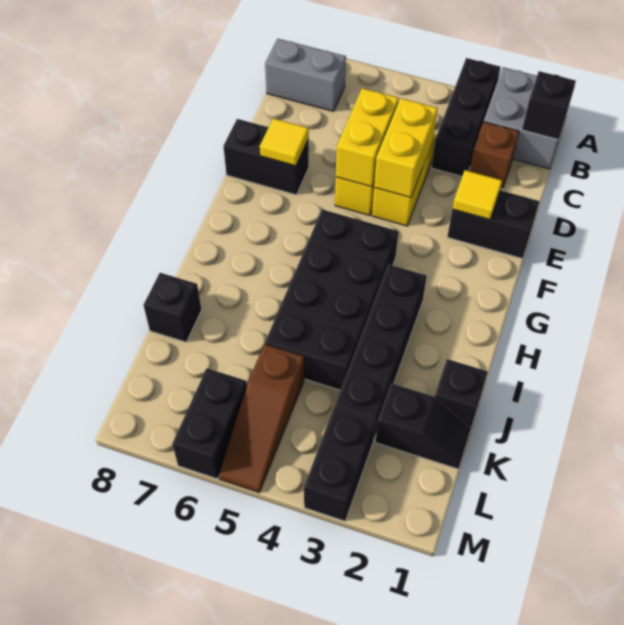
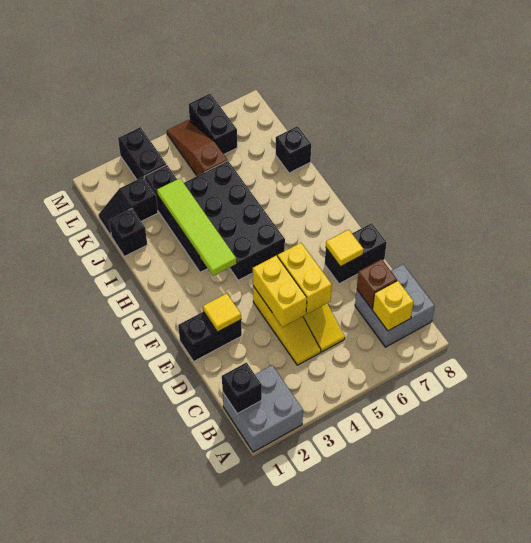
black 1x3 brick [431,58,501,176] -> none
grey 1x2 brick [265,39,346,111] -> grey 2x2 brick [355,264,435,347]
none -> yellow 1x1 brick [373,281,414,331]
brown 1x1 brick [469,122,519,188] -> brown 1x1 brick moved to [357,259,397,309]
none -> lime 1x4 tile [157,178,236,276]

